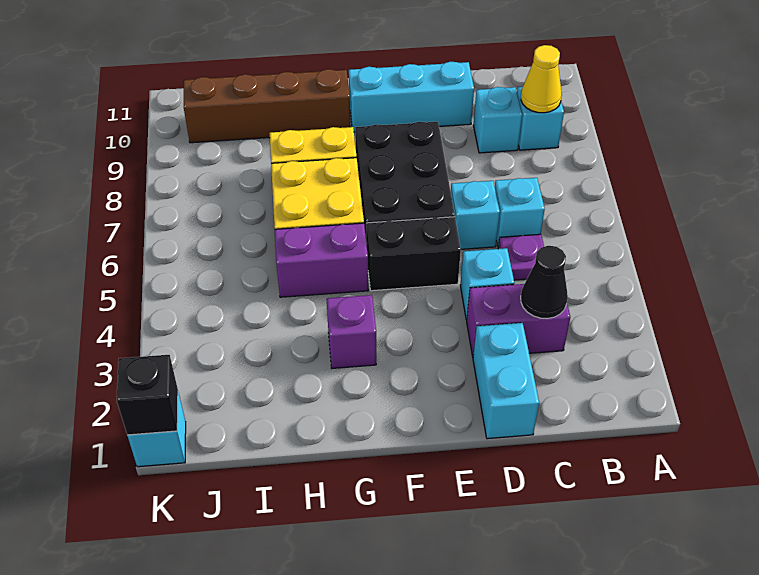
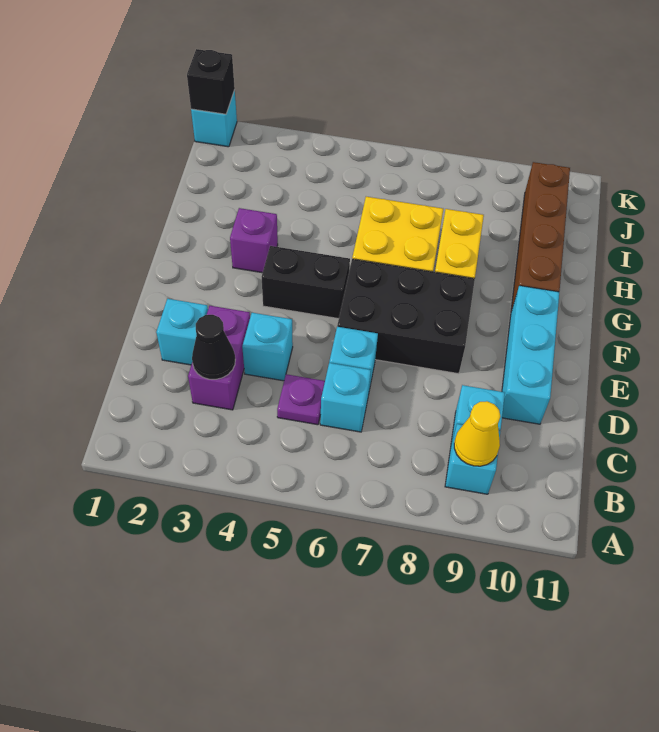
cyan 1x2 brick [473,323,539,439] -> cyan 1x1 brick [156,299,208,365]
black 1x2 brick [366,217,461,291] -> black 1x2 brick turned to [262,246,350,319]
purple 1x2 brick [275,223,368,297] -> none

